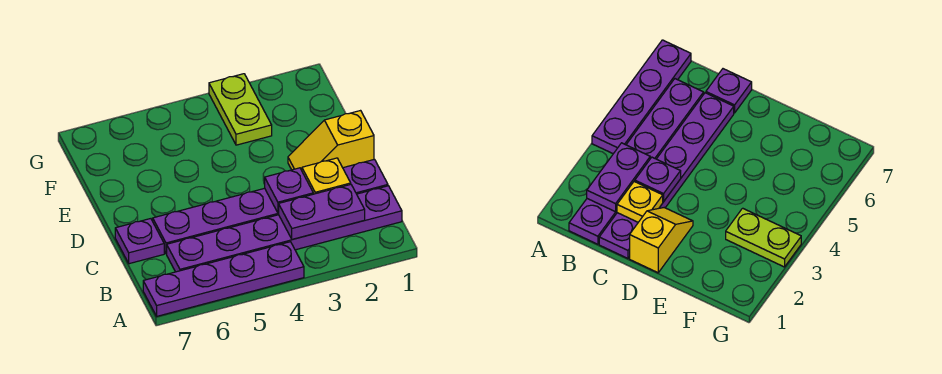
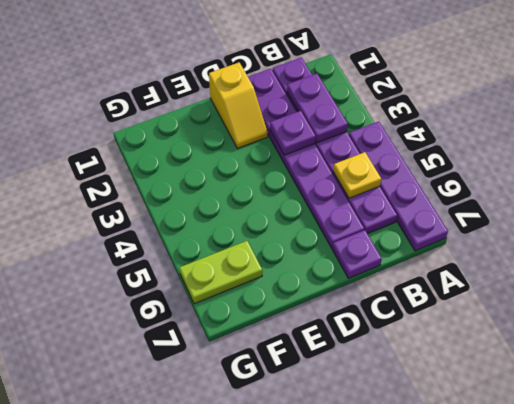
yellow 1x1 plate [302,158,351,194] -> yellow 1x1 plate moved to [333,152,381,198]
lime 1x2 plate [209,74,272,145] -> lime 1x2 plate moved to [179,241,262,304]

